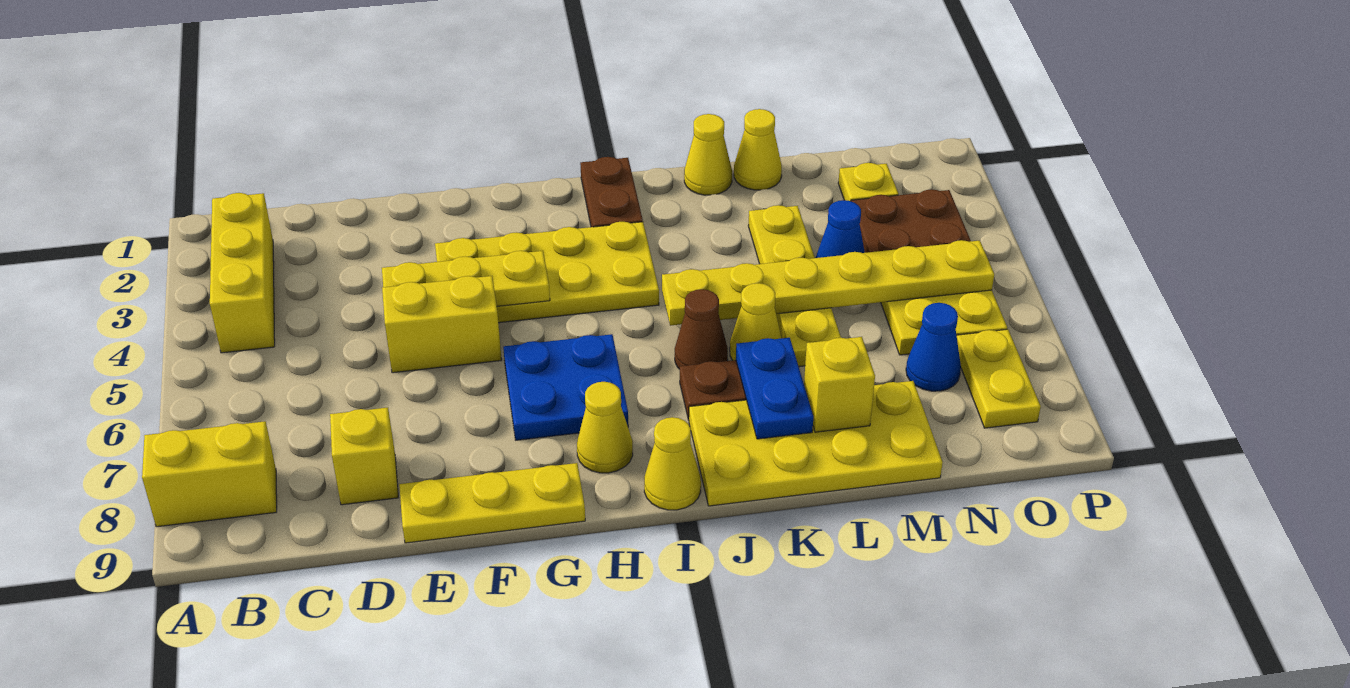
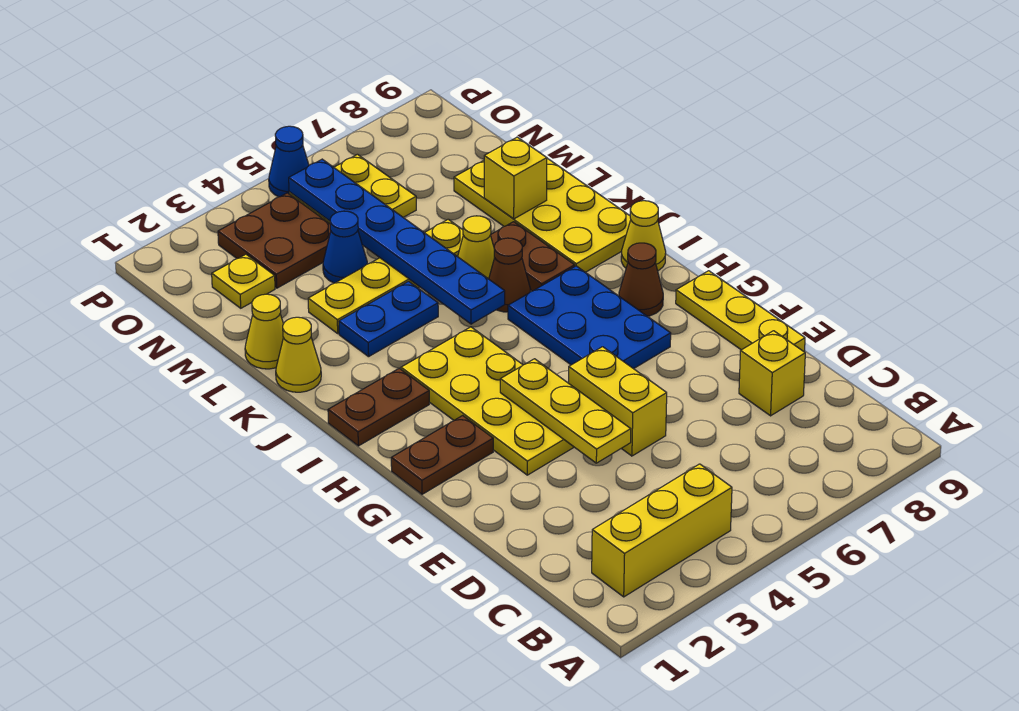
yellow 1x2 brick [142,421,277,527] -> none
none -> brown 1x2 plate [391,416,493,494]
blue 2x2 plate [503,334,628,440] -> blue 2x3 plate [508,266,671,369]
yellow 1x1 cone [577,382,633,473] -> brown 1x1 cone [619,243,663,316]
yellow 1x6 plate [662,240,994,326] -> blue 1x6 plate [289,159,505,324]
blue 1x2 plate [736,338,813,439] -> blue 1x2 plate moved to [339,281,438,357]
blue 1x1 cone [906,303,961,391] -> blue 1x1 cone moved to [269,126,309,197]
yellow 1x2 plate [957,329,1041,428] -> none

